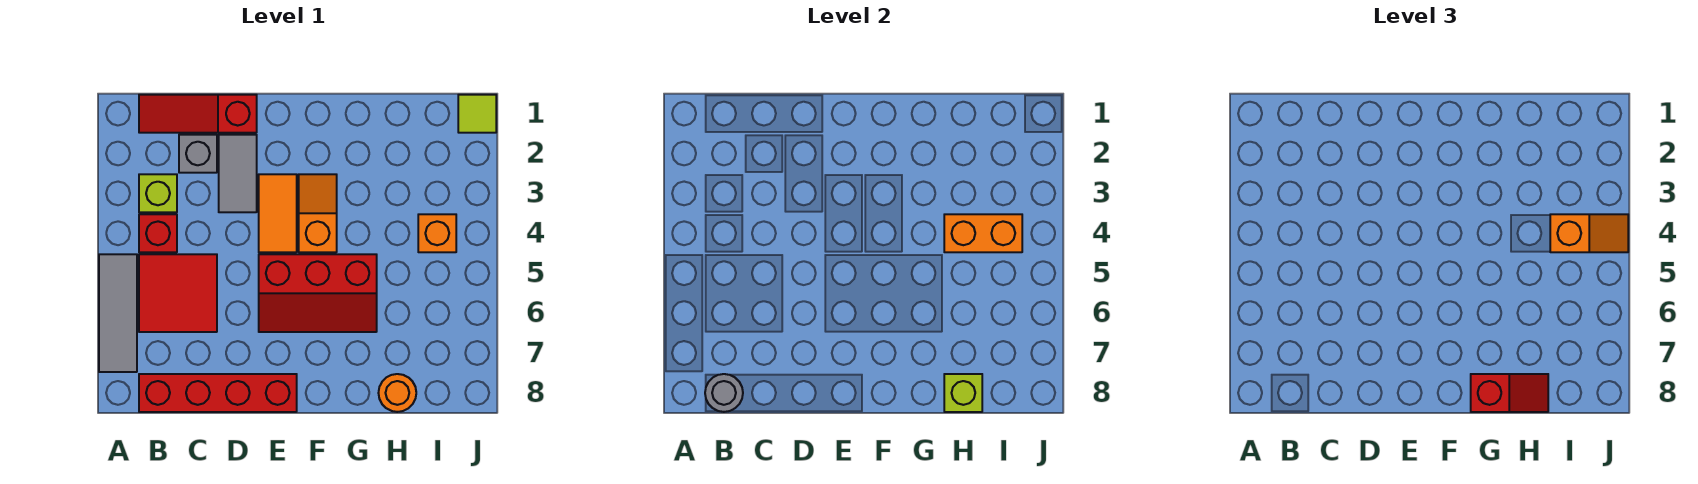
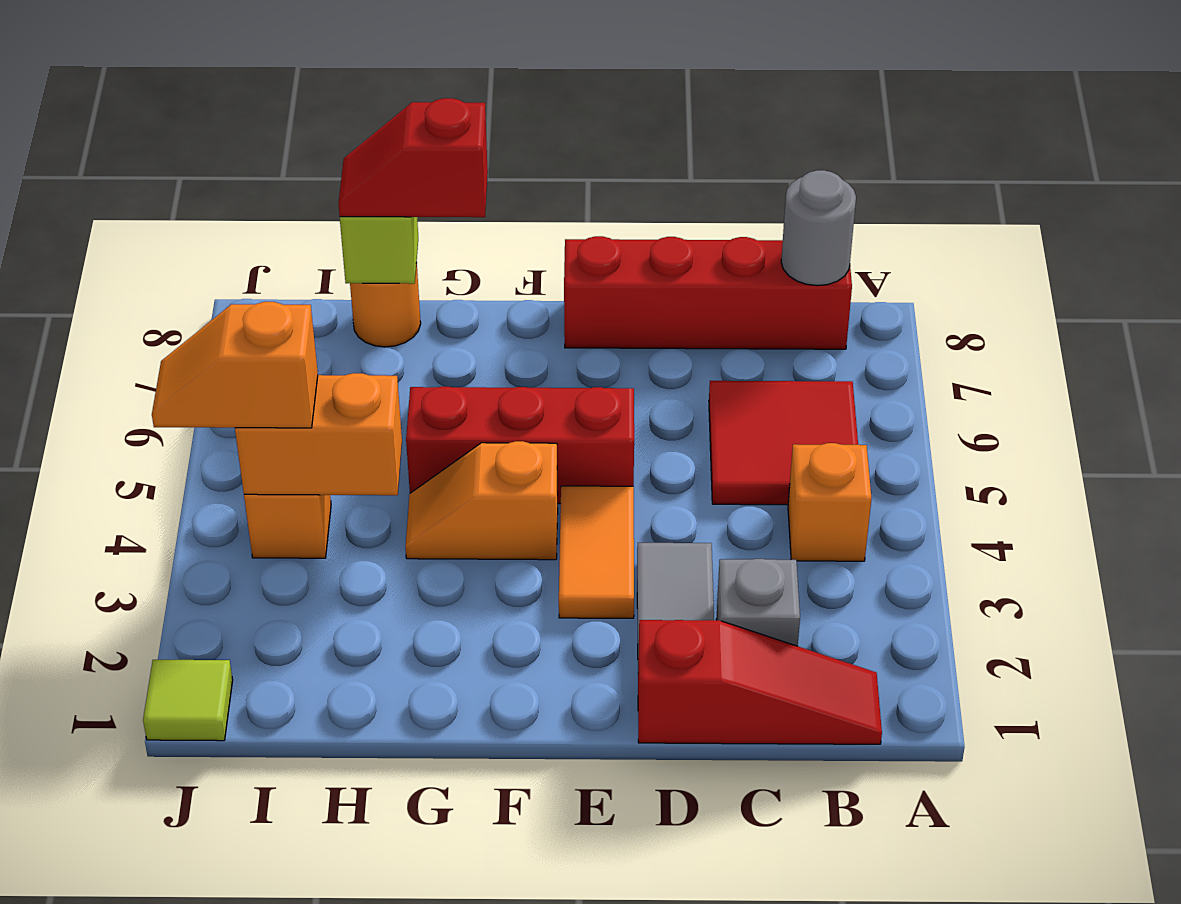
grey 1x3 tile [99,254,137,372] -> none
lime 1x1 brick [139,174,177,212] -> none
red 1x1 brick [139,214,177,252] -> orange 1x1 brick [788,443,872,561]
orange 1x2 slope [299,174,337,252] -> orange 1x2 slope turned to [405,441,558,560]

